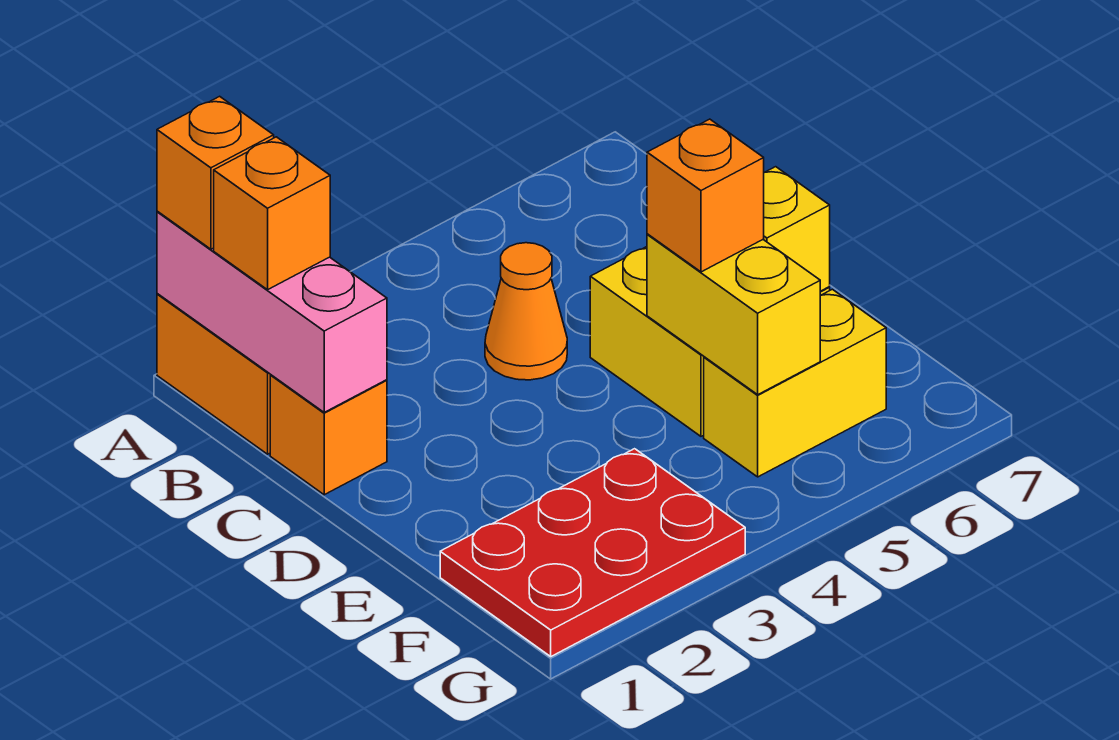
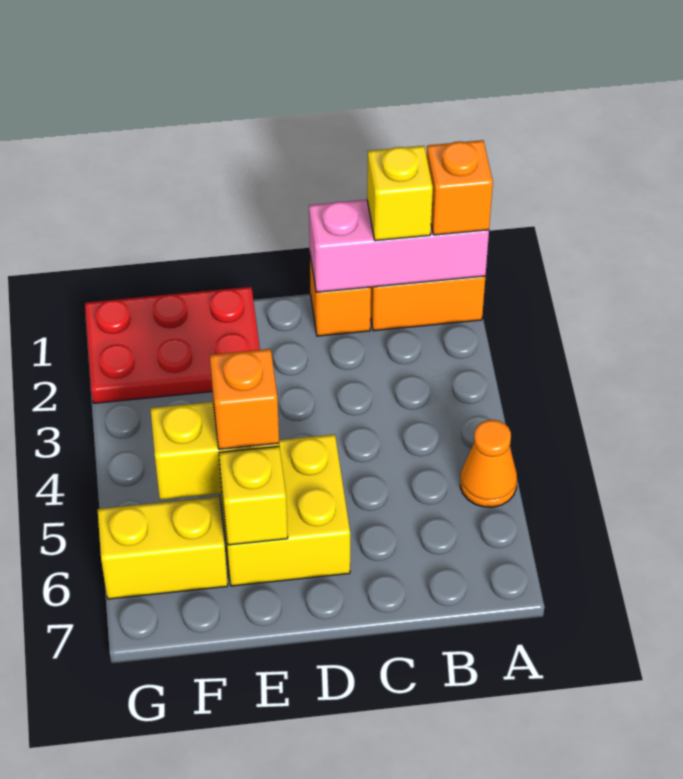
orange 1x1 brick [214,137,330,290] -> yellow 1x1 brick [367,146,433,241]
orange 1x1 cone [485,243,567,380] -> orange 1x1 cone moved to [460,420,517,507]
red 2x3 plate [440,449,745,656] -> red 2x3 plate turned to [85,287,260,403]
yellow 1x2 brick [704,289,886,477] -> yellow 1x2 brick turned to [98,497,228,599]

